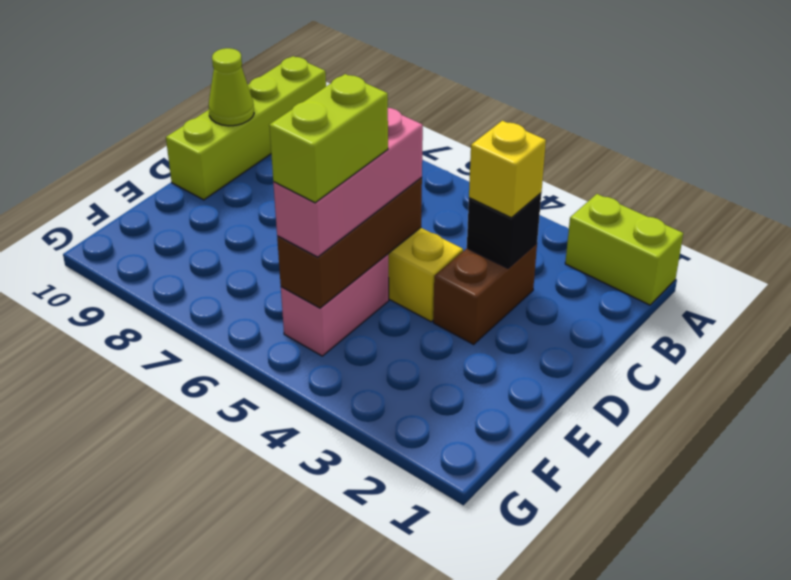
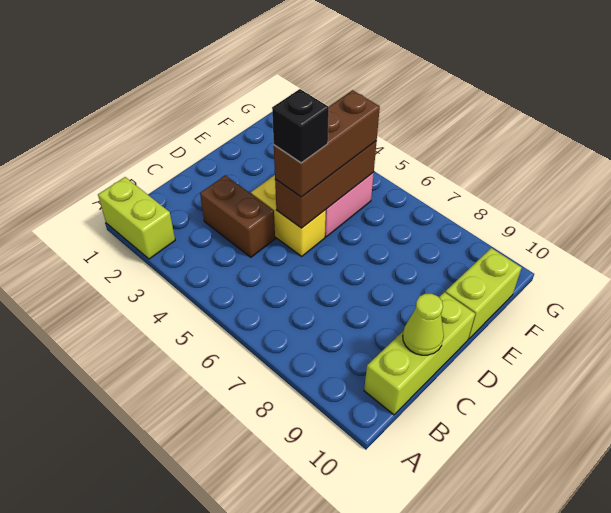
lime 1x4 brick [166,56,326,200] -> lime 1x3 brick [364,292,475,415]
brown 1x2 brick [433,244,537,344] -> brown 1x2 brick turned to [200,175,275,257]
black 1x1 brick [467,193,541,268] -> black 1x1 brick moved to [272,89,329,163]
yellow 1x1 brick [469,121,546,218] -> none
pink 1x3 brick [273,108,423,257] -> brown 1x3 brick [274,90,380,197]
lime 1x2 brick [269,74,388,203] -> lime 1x2 brick moved to [445,248,522,339]

